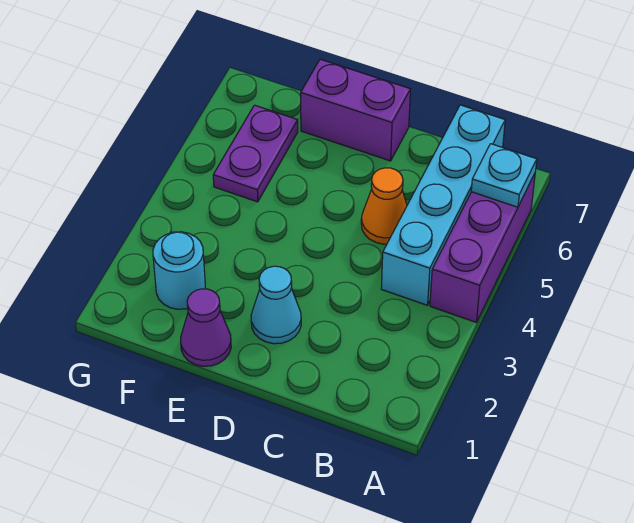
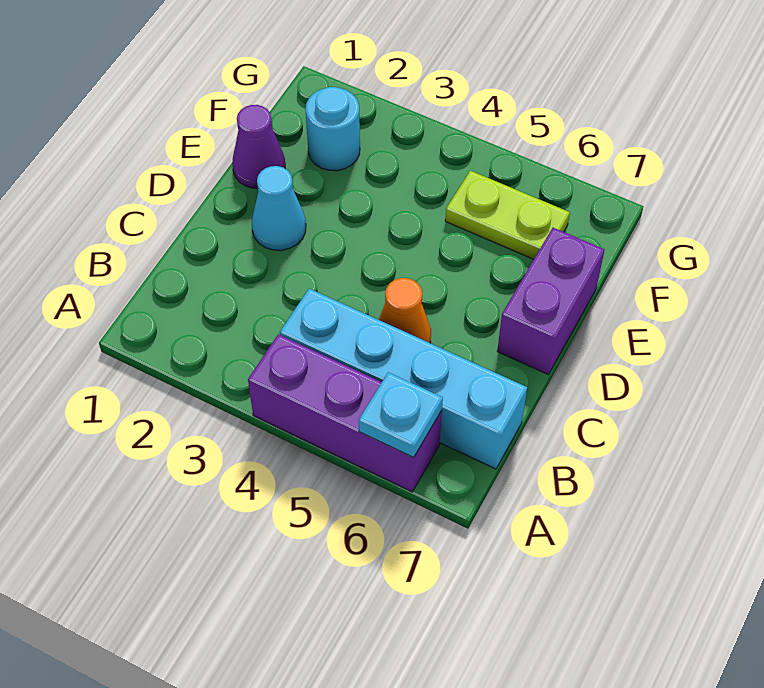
purple 1x2 plate [213,105,298,202] -> lime 1x2 plate [445,171,570,259]

